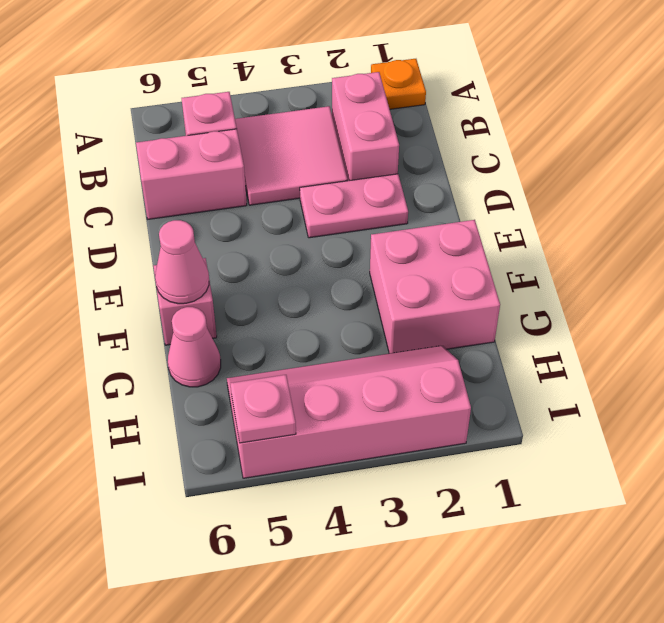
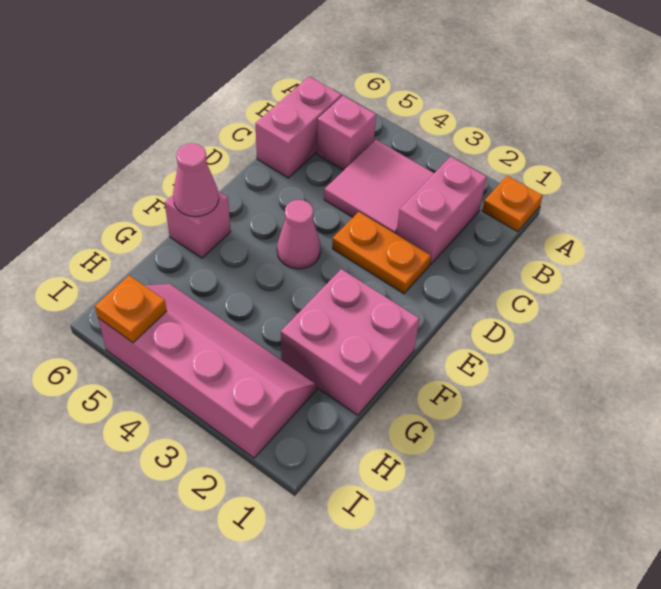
pink 1x2 brick [136,129,247,219] -> pink 1x2 brick turned to [255,76,341,178]
pink 1x2 plate [300,174,408,238] -> orange 1x2 plate [332,212,431,294]
pink 1x1 cone [168,307,221,387] -> pink 1x1 cone moved to [277,200,321,269]
pink 1x1 plate [230,375,296,443] -> orange 1x1 plate [95,275,167,343]

